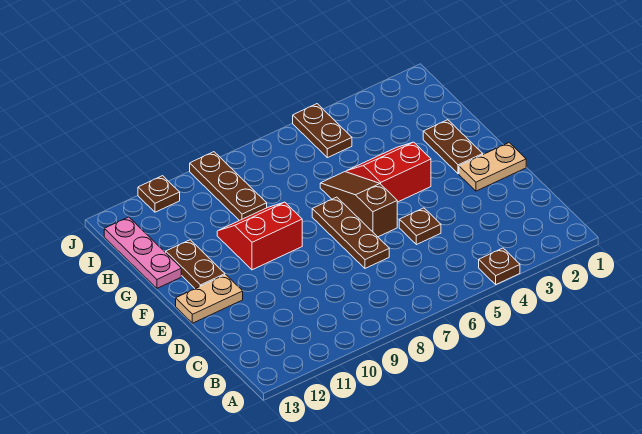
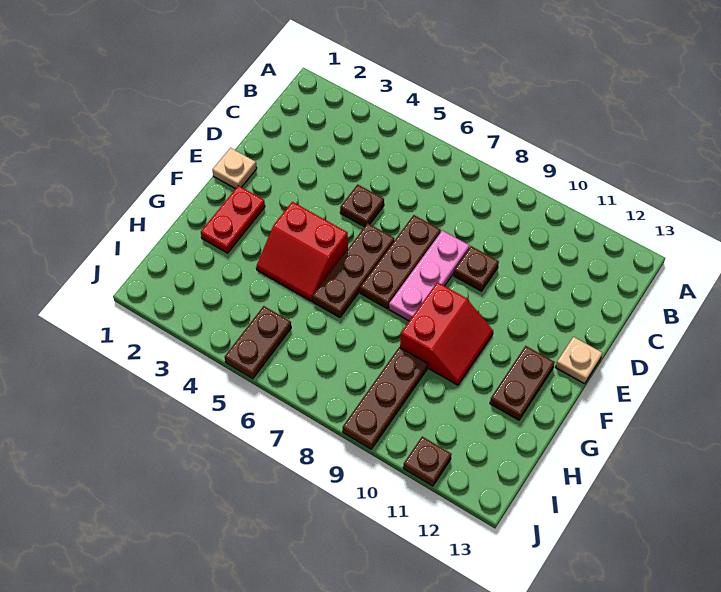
brown 1x1 plate [479,248,520,284] -> brown 1x1 plate moved to [454,246,499,291]
tan 1x2 plate [459,143,526,191] -> tan 1x1 plate [213,148,257,189]
brown 1x3 slope [320,172,397,237] -> brown 1x3 plate [313,223,394,317]
tan 1x2 plate [176,275,243,323] -> tan 1x1 plate [556,337,602,384]
brown 1x2 plate [423,120,483,174] -> red 1x2 plate [201,186,265,253]
red 2x2 slope [217,202,302,270] -> red 2x2 slope turned to [400,282,493,385]
pink 1x3 plate [104,217,181,288] -> pink 1x3 plate moved to [389,231,470,321]

